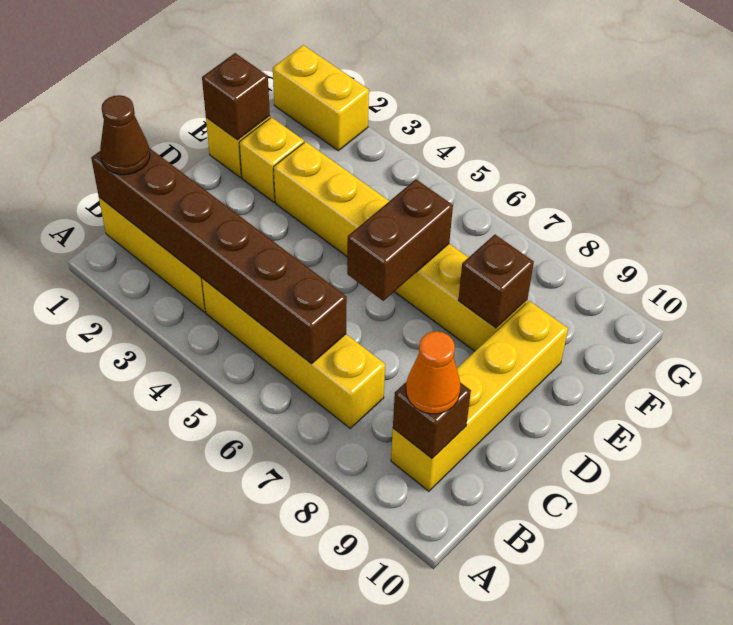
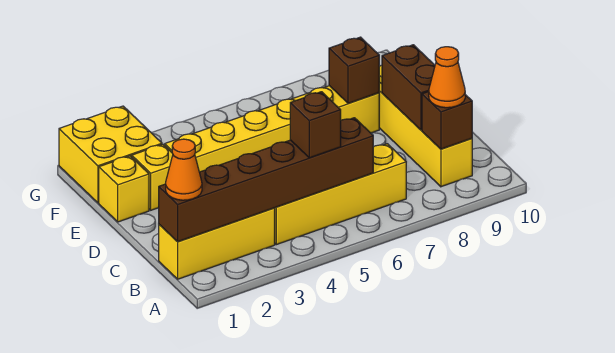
brown 1x1 cone [100,95,150,175] -> orange 1x1 cone [166,139,202,200]
brown 1x2 brick [347,179,453,301] -> brown 1x2 brick moved to [382,45,435,130]
brown 1x1 brick [202,53,270,140] -> brown 1x1 brick moved to [290,92,341,158]
yellow 1x2 brick [273,45,369,151] -> yellow 2x2 brick [59,106,162,203]

